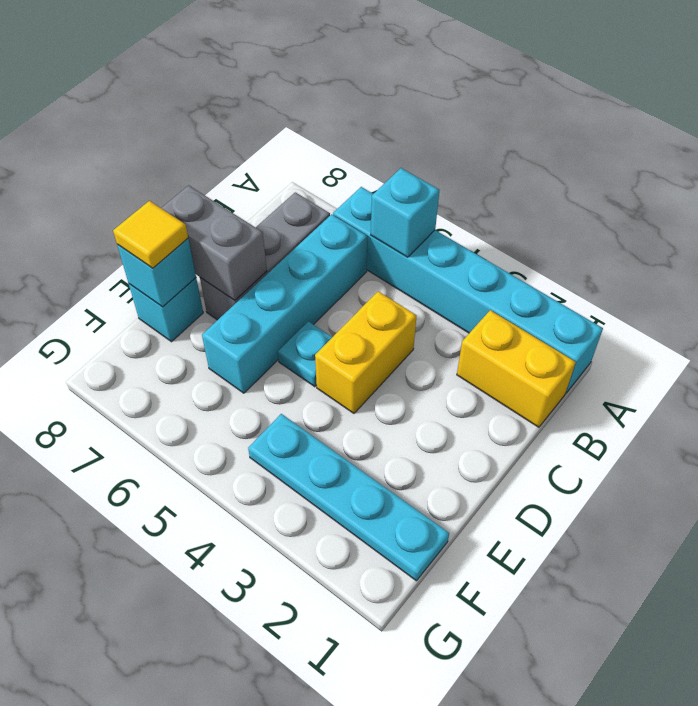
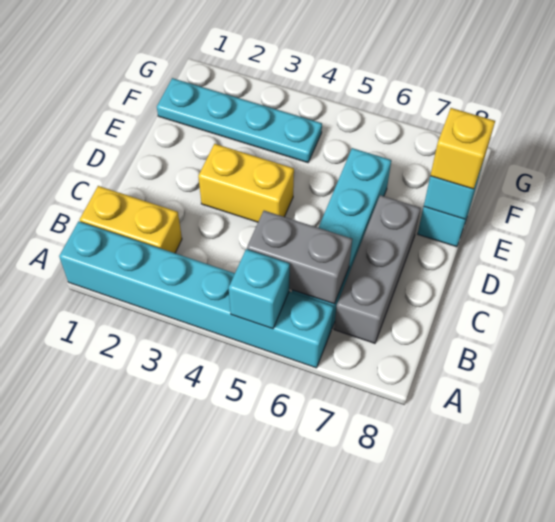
yellow 1x2 brick [315,291,417,413] -> yellow 1x2 brick turned to [198,144,294,222]
cyan 1x1 plate [278,321,332,387] -> none
grey 1x2 brick [161,185,267,300] -> grey 1x2 brick moved to [247,211,352,304]
yellow 1x1 tile [113,201,188,268] -> yellow 1x1 brick [430,108,495,189]

